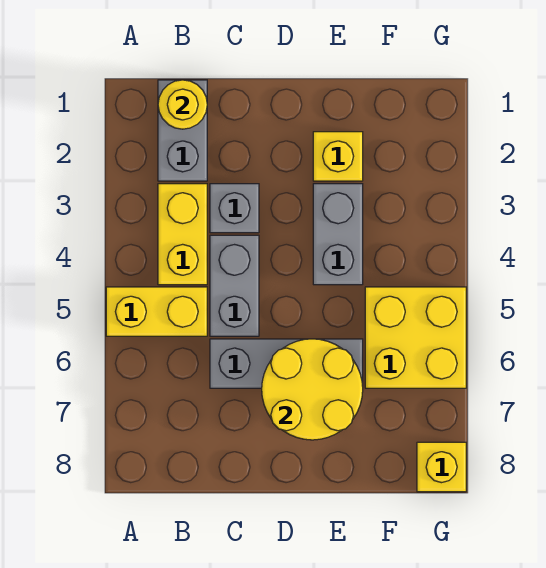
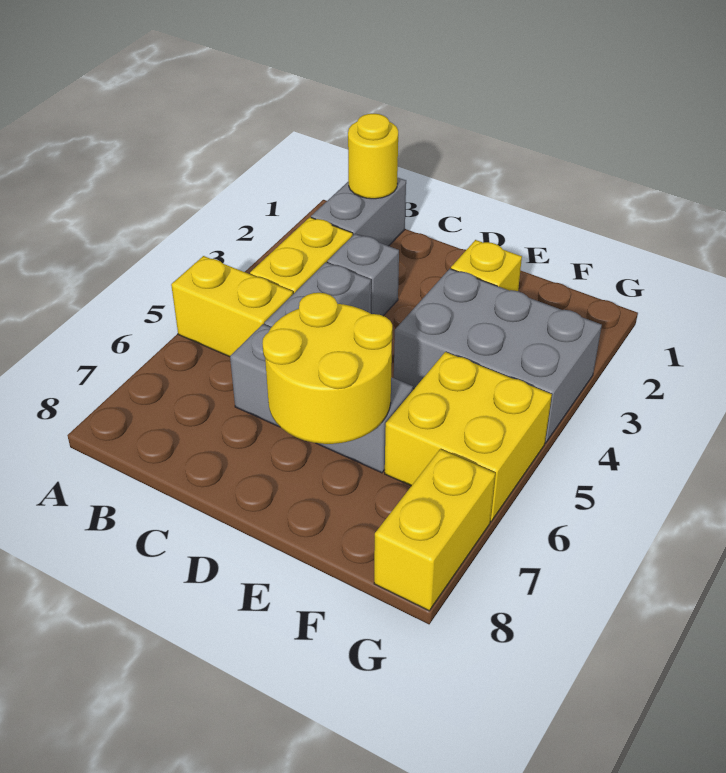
grey 1x2 brick [313,184,363,285] -> grey 2x3 brick [394,269,602,443]
yellow 1x1 brick [417,442,466,492] -> yellow 1x2 brick [374,449,495,611]

